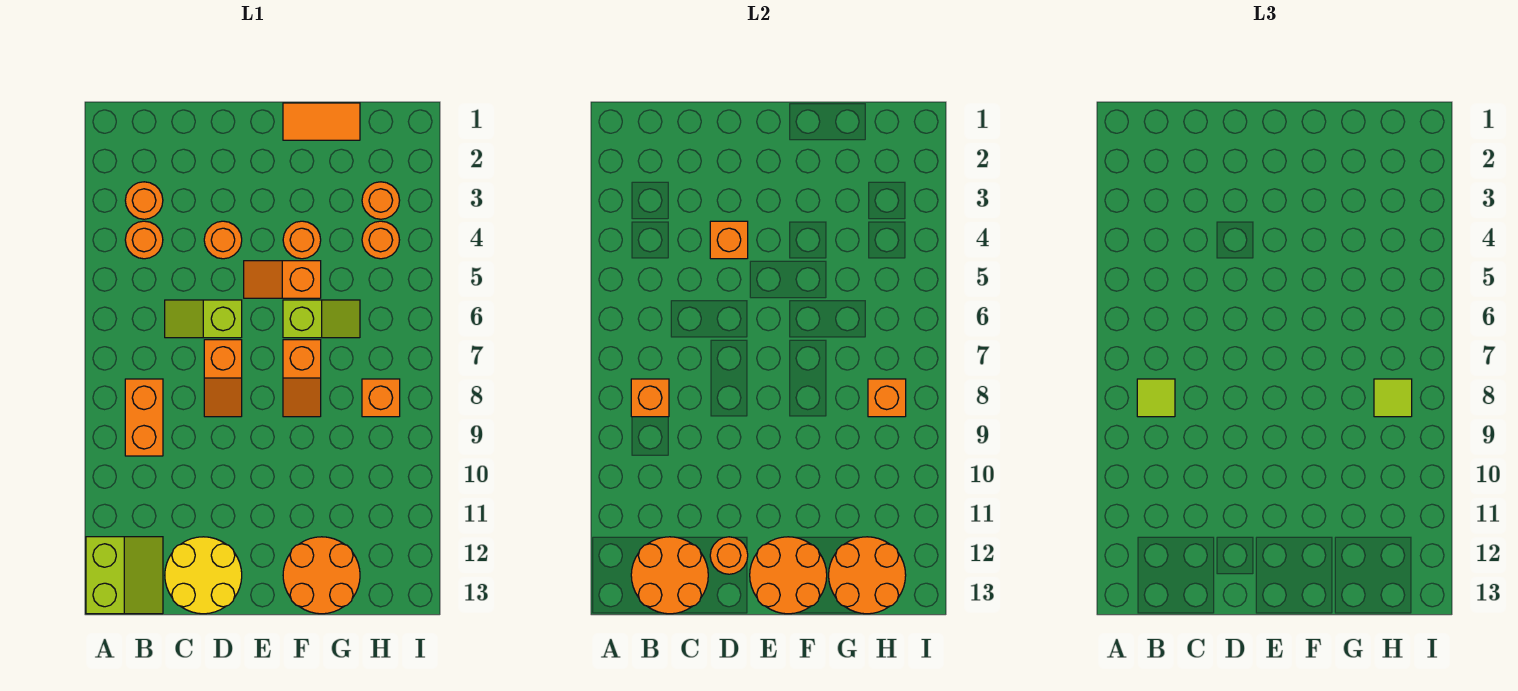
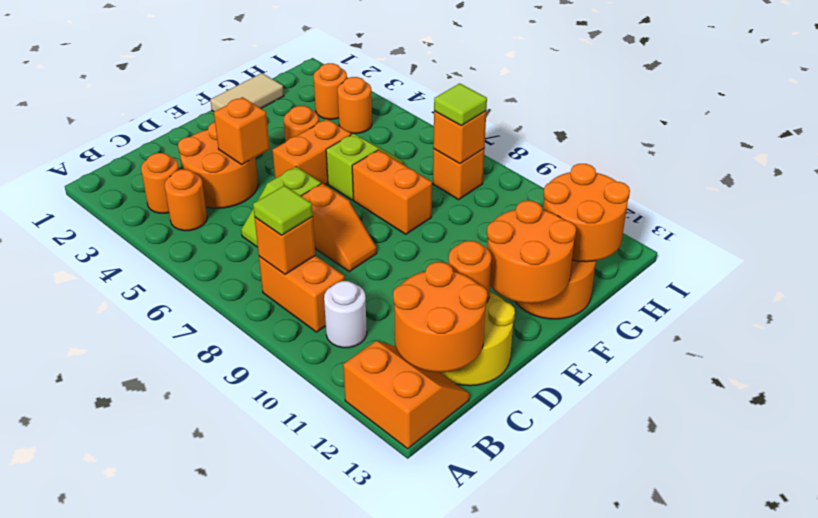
lime 2x2 slope [86,537,163,614] -> orange 2x2 slope [343,341,470,449]
none -> white 1x1 round brick [324,281,367,348]
orange 1x1 round brick [204,221,242,259] -> orange 2x2 round brick [178,122,258,208]
orange 1x2 slope [244,261,321,298] -> orange 1x2 brick [272,119,351,185]
orange 1x2 tile [283,103,360,140] -> tan 1x2 tile [210,73,284,112]
orange 1x2 slope [283,340,321,417] -> orange 1x2 brick [352,150,432,234]

